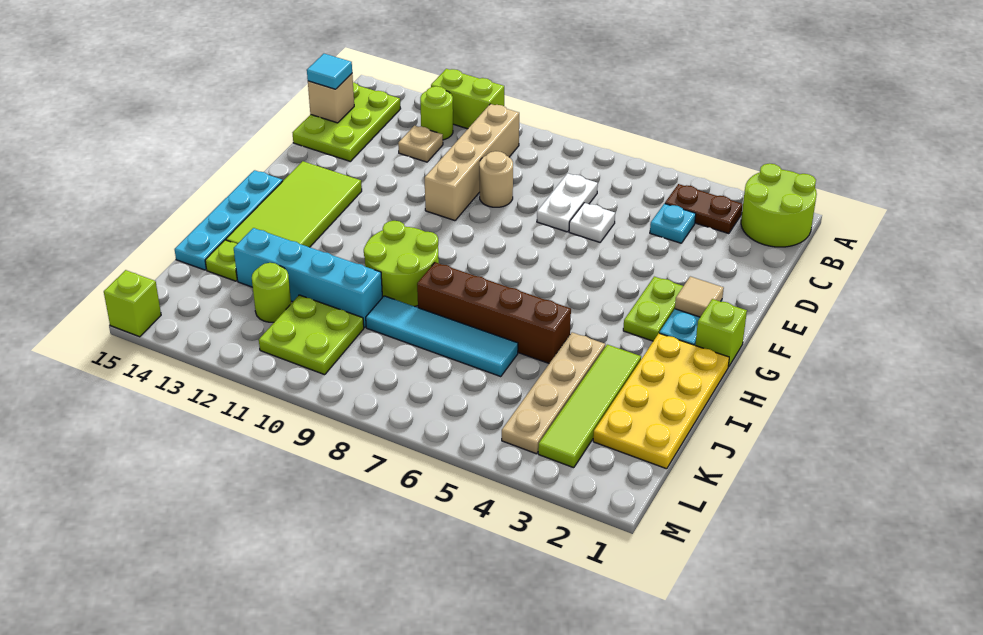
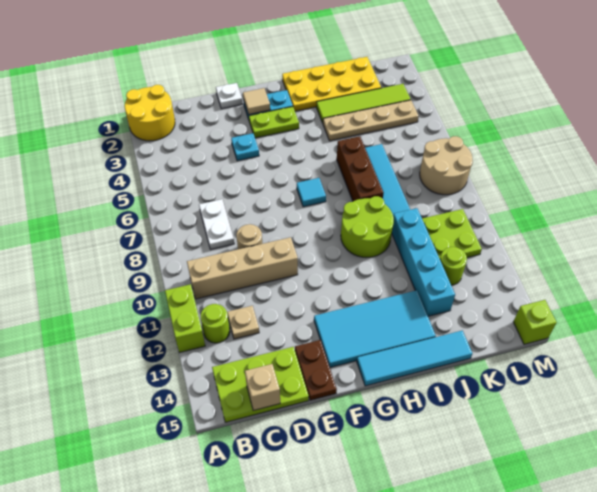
lime 2x2 round brick [741,163,817,247] -> yellow 2x2 round brick [125,85,175,141]
brown 1x2 plate [665,184,743,234] -> brown 1x2 plate moved to [295,340,337,400]
cyan 1x1 plate [650,204,696,243] -> cyan 1x1 plate moved to [231,133,259,161]
white 1x2 plate [537,173,598,232] -> white 1x2 plate turned to [199,199,234,249]
cyan 1x1 tile [307,54,352,89] -> cyan 1x1 tile moved to [297,178,326,207]
white 1x1 plate [569,203,615,242] -> white 1x1 plate moved to [216,83,242,109]
lime 2x4 tile [226,161,362,247] -> cyan 2x4 tile [314,290,436,367]
lime 1x1 brick [695,299,747,367] -> none
cyan 1x4 plate [175,170,283,270] -> cyan 1x4 tile [357,331,472,386]
brown 1x4 brick [417,262,571,363] -> brown 1x3 brick [337,136,384,201]
lime 1x1 plate [205,240,237,281] -> none
none -> tan 2x2 round brick [420,136,473,195]

